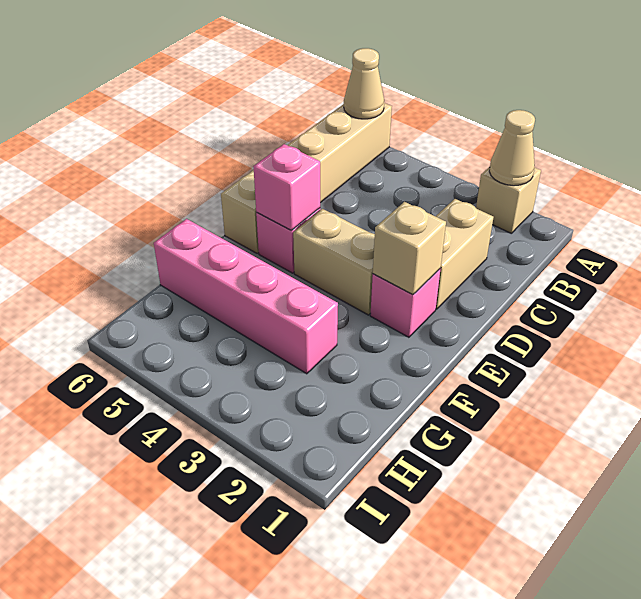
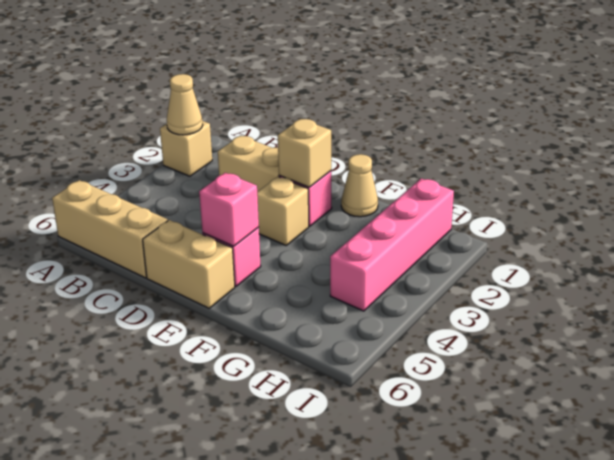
tan 1x1 cone [344,48,384,119] -> tan 1x1 cone moved to [341,154,378,217]
tan 1x2 brick [293,209,375,315] -> tan 1x1 brick [257,177,309,245]
pink 1x4 brick [154,219,338,374] -> pink 1x4 brick moved to [330,178,454,311]

